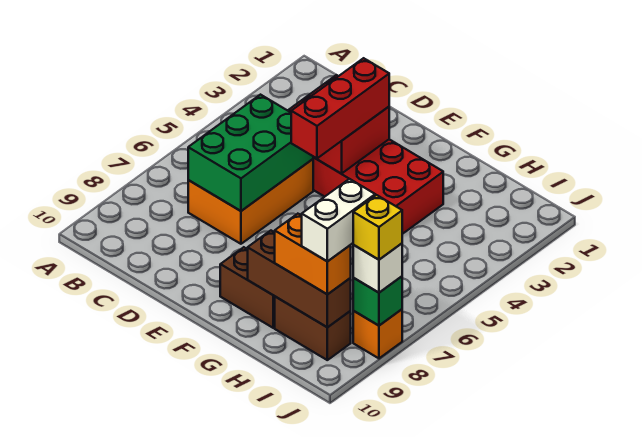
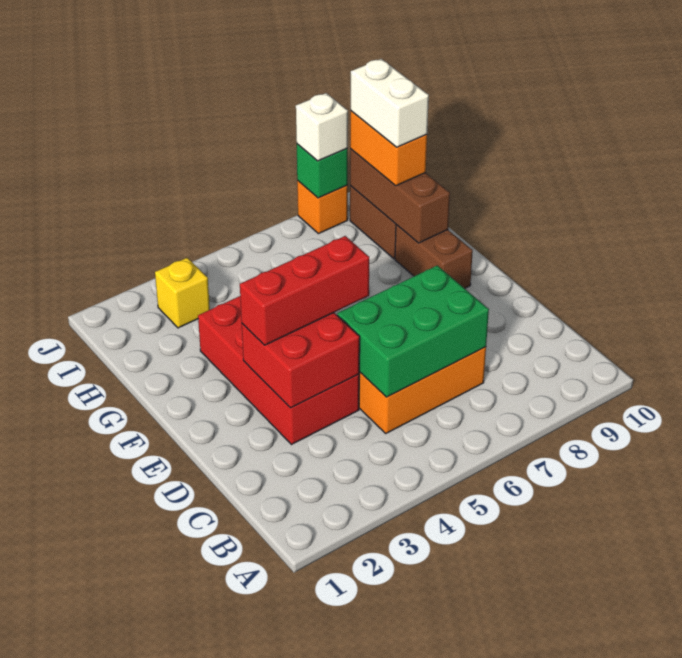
white 1x2 brick [302,179,375,262] -> white 1x2 brick turned to [351,59,429,147]
yellow 1x1 brick [353,195,402,260] -> yellow 1x1 brick moved to [155,258,210,328]

